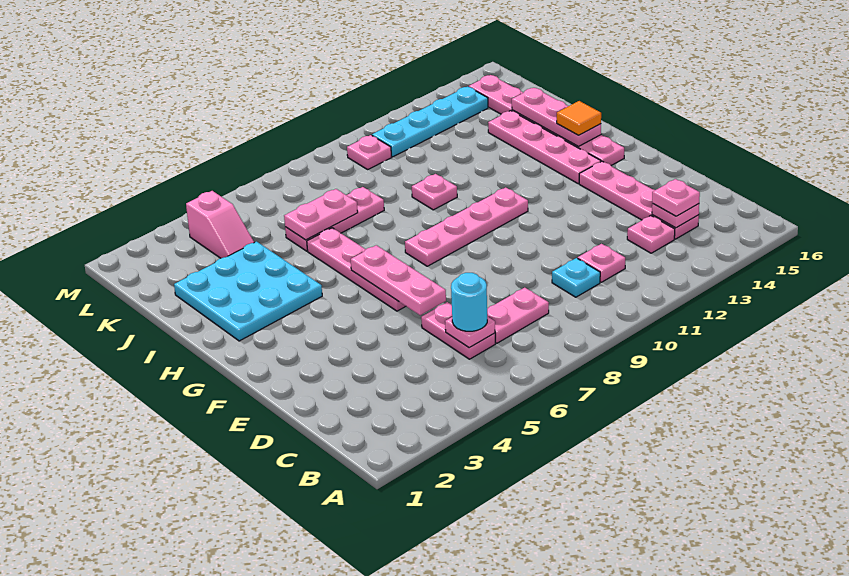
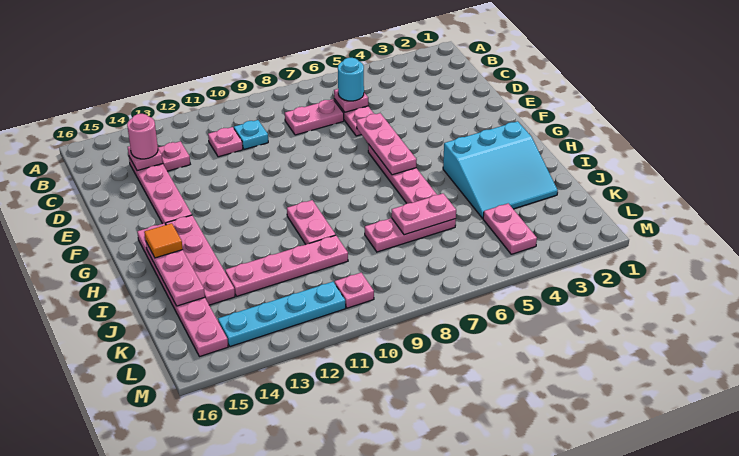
pink 1x1 plate [652,179,700,216] -> pink 1x1 round brick [127,114,158,159]
pink 1x4 plate [405,187,528,266] -> pink 1x4 plate moved to [225,235,348,296]
cyan 3x3 plate [174,242,322,341] -> cyan 3x3 slope [443,121,558,218]
pink 1x1 plate [412,174,457,210] -> pink 1x2 plate [287,200,336,244]
pink 1x2 slope [186,191,254,258] -> pink 1x2 plate [483,203,537,254]

